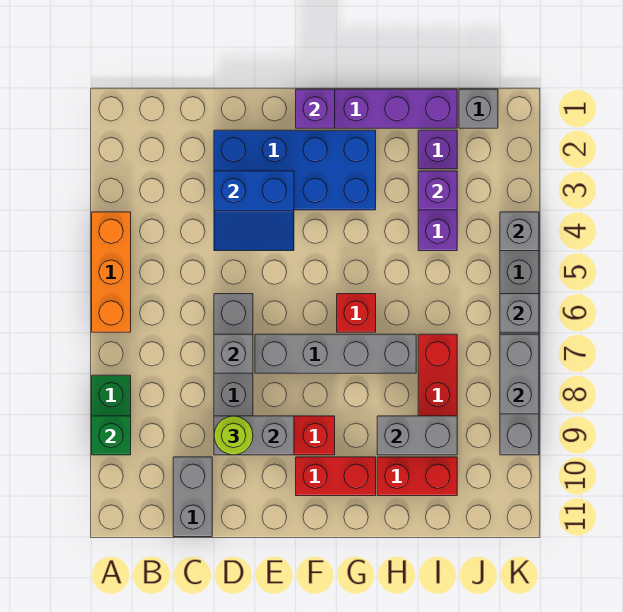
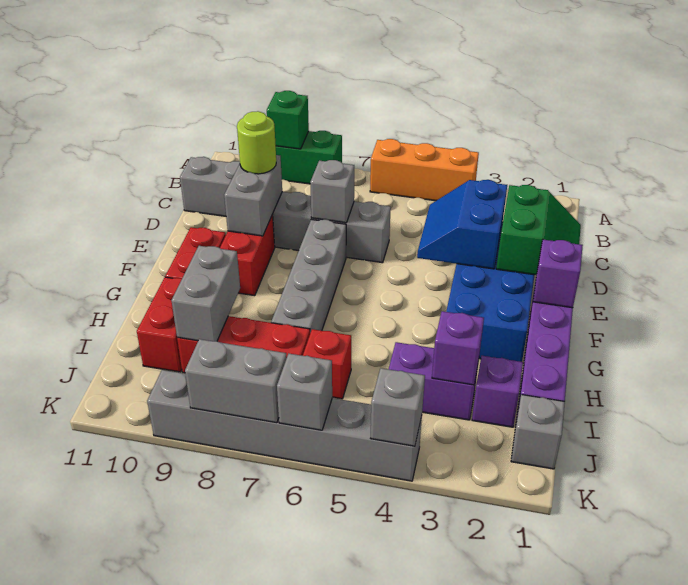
none -> green 2x2 slope [496,185,581,275]
red 1x1 brick [337,294,376,332] -> red 1x1 brick moved to [303,329,351,399]

